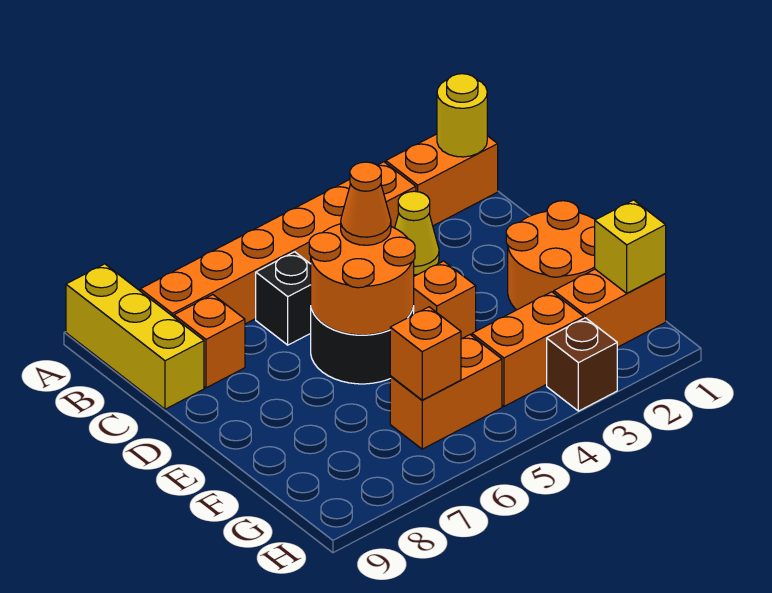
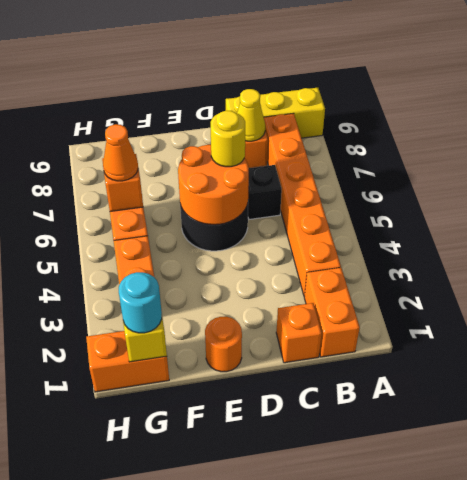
yellow 1x1 round brick [437,74,487,157] -> yellow 1x1 round brick moved to [211,111,245,167]
yellow 1x1 cone [395,191,439,275] -> yellow 1x1 cone moved to [237,89,265,141]
orange 1x1 cone [341,162,391,245] -> orange 1x1 cone moved to [103,124,138,181]
orange 2x2 round brick [506,201,595,310] -> orange 1x1 round brick [205,317,242,372]
orange 1x1 brick [414,261,476,339] -> orange 1x1 brick moved to [276,303,322,363]
orange 1x2 brick [554,269,666,347] -> orange 1x2 brick turned to [86,331,169,392]
none -> cyan 1x1 round brick [119,272,162,333]
brown 1x1 brick [547,318,617,411] -> none

